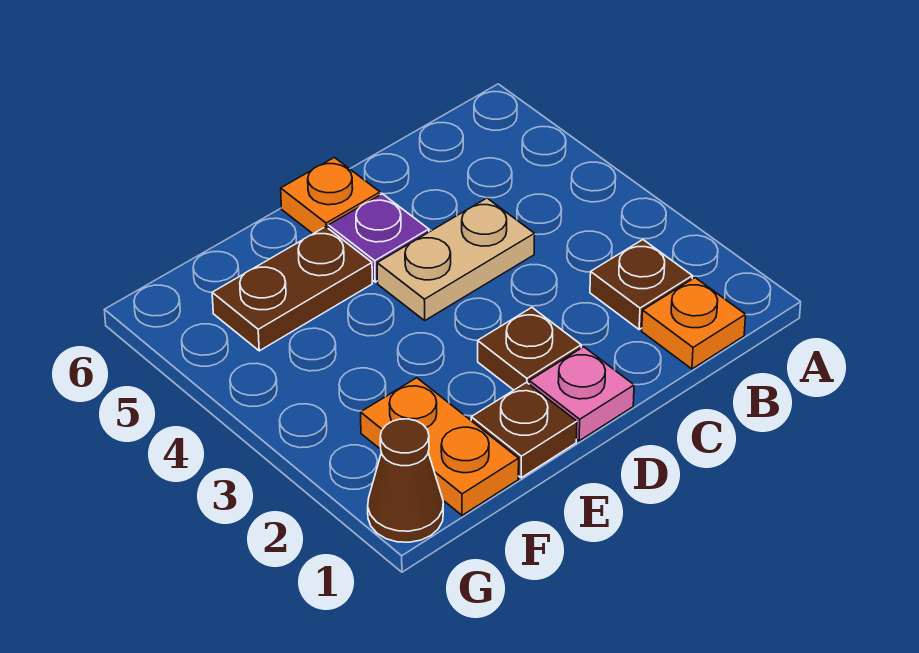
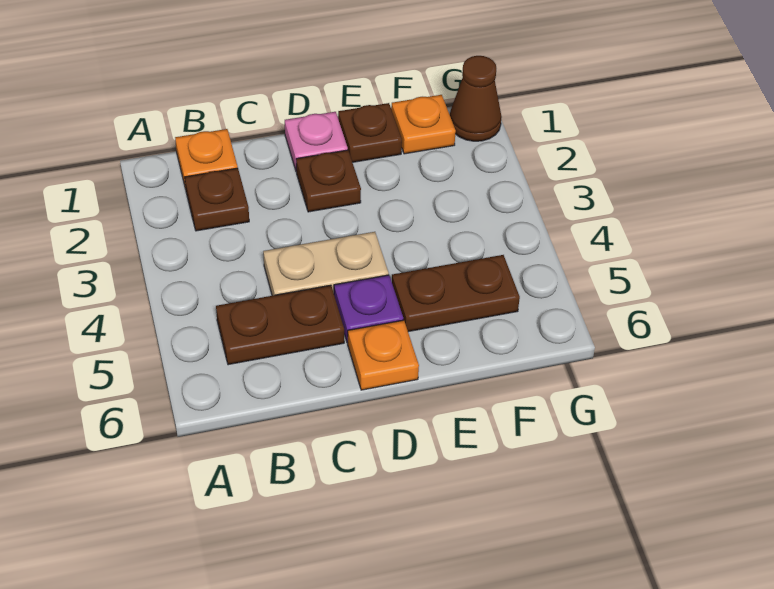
none -> brown 1x2 plate [216,285,344,365]
orange 1x2 plate [361,378,519,515] -> orange 1x1 plate [391,95,456,154]

